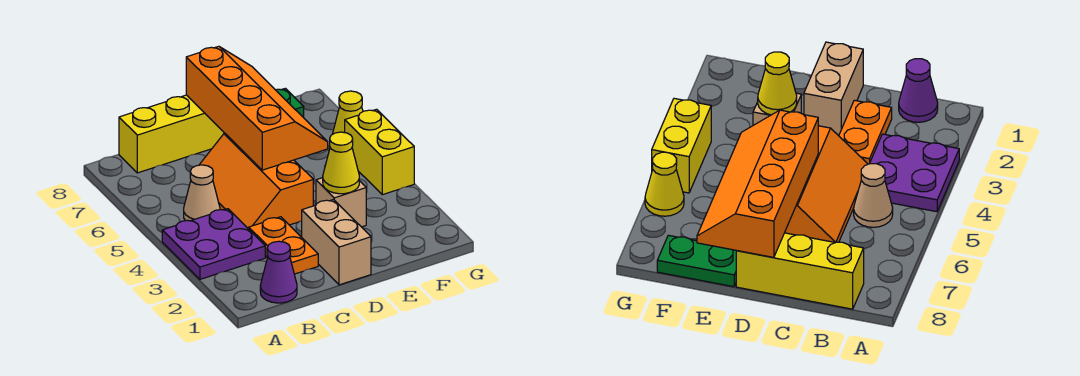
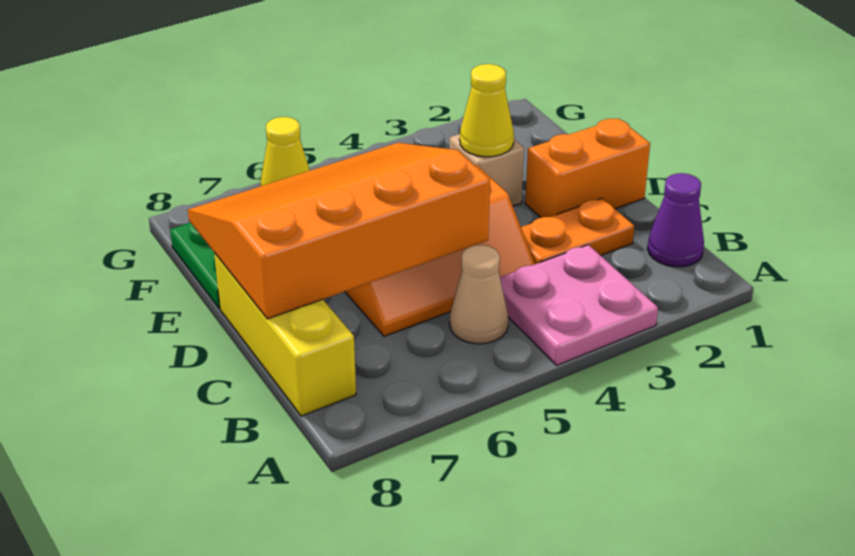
purple 2x2 plate [162,209,265,279] -> pink 2x2 plate [500,245,658,365]
tan 1x2 brick [302,200,371,285] -> orange 1x2 brick [525,118,650,218]
orange 2x4 slope [186,46,328,170] -> orange 3x4 slope [188,143,490,319]
yellow 1x2 brick [345,109,414,195] -> none

